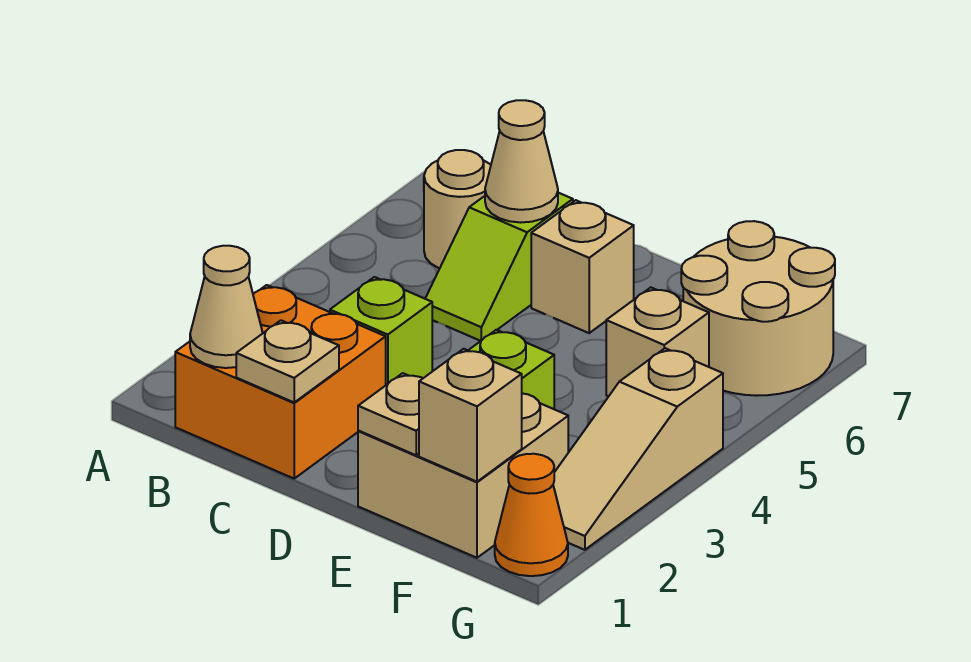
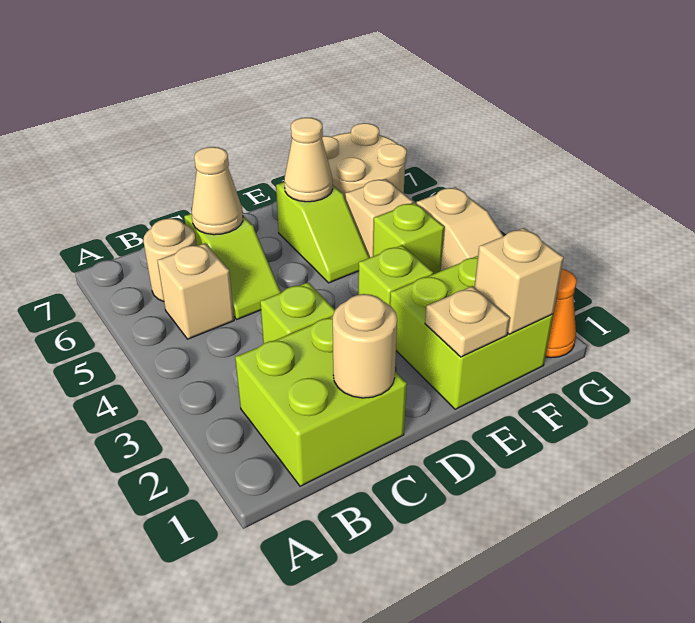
orange 2x2 brick [175,285,386,478] -> lime 2x2 brick [235,316,407,486]
tan 1x1 cone [190,246,263,368] -> tan 1x1 cone moved to [284,118,333,202]
tan 1x1 plate [236,320,339,402] -> tan 1x1 round brick [333,294,397,398]
tan 1x1 brick [531,200,634,333] -> tan 1x1 brick moved to [157,243,234,339]
tan 2x2 brick [358,393,568,558] -> lime 2x2 brick [390,256,553,409]
none -> lime 1x2 slope [276,182,369,283]
none -> lime 1x1 brick [373,203,444,274]

